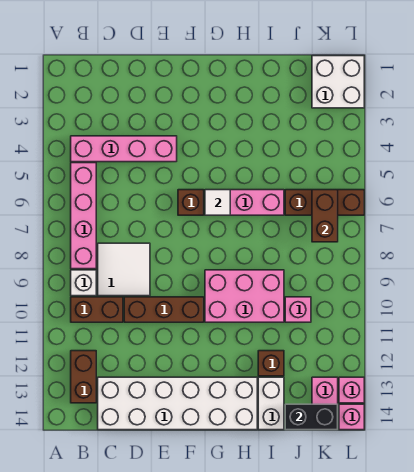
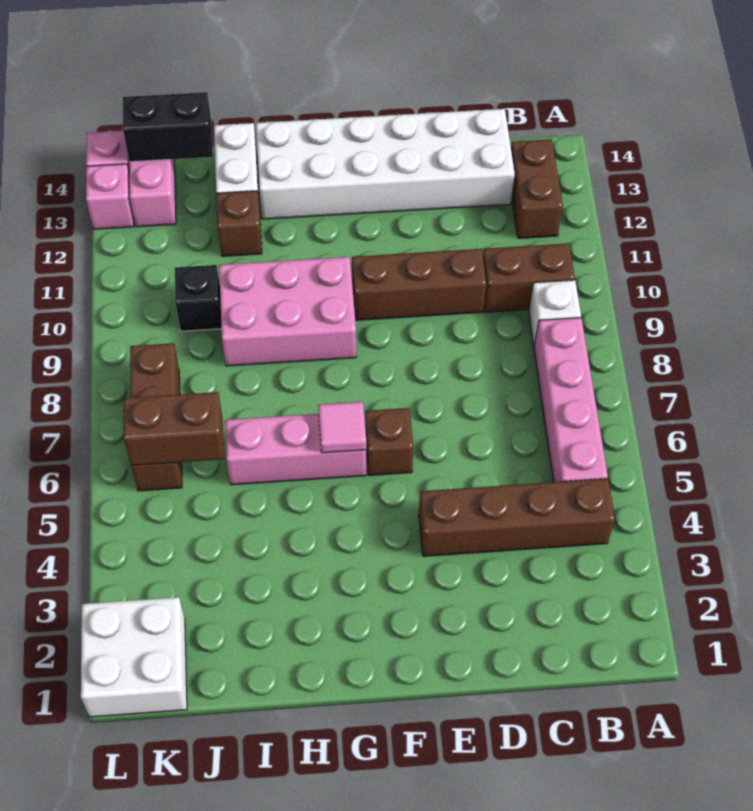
pink 1x4 brick [71,136,177,162] -> brown 1x4 brick [419,479,615,556]
white 2x2 tile [98,243,150,296] -> none
white 1x1 tile [205,190,230,215] -> pink 1x1 tile [318,402,366,453]
brown 1x3 brick [285,190,364,215] -> brown 1x3 brick turned to [130,343,182,491]
pink 1x1 brick [285,297,311,322] -> black 1x1 brick [175,265,221,331]
brown 1x2 brick [312,190,338,242] -> brown 1x2 brick turned to [124,392,224,465]

